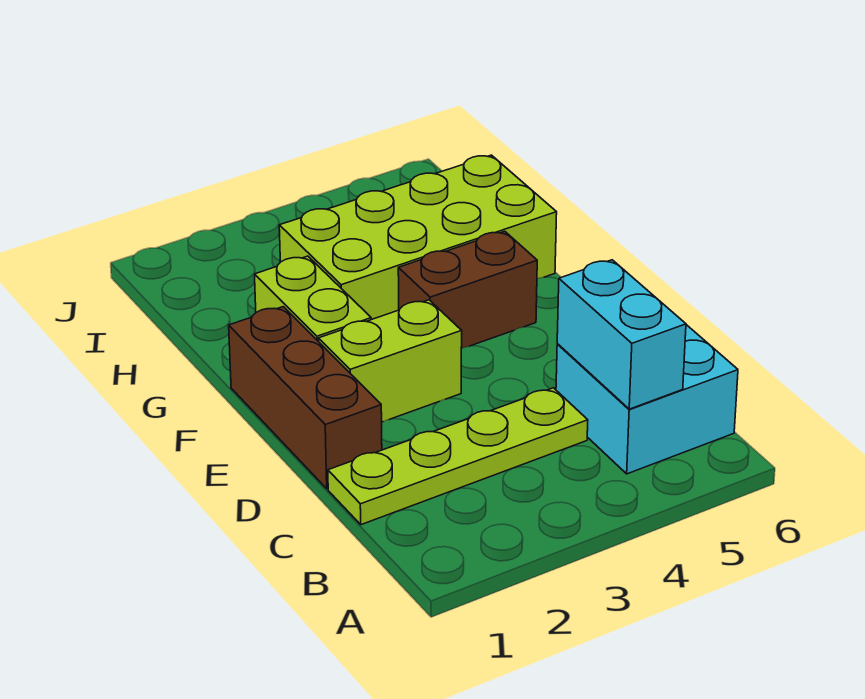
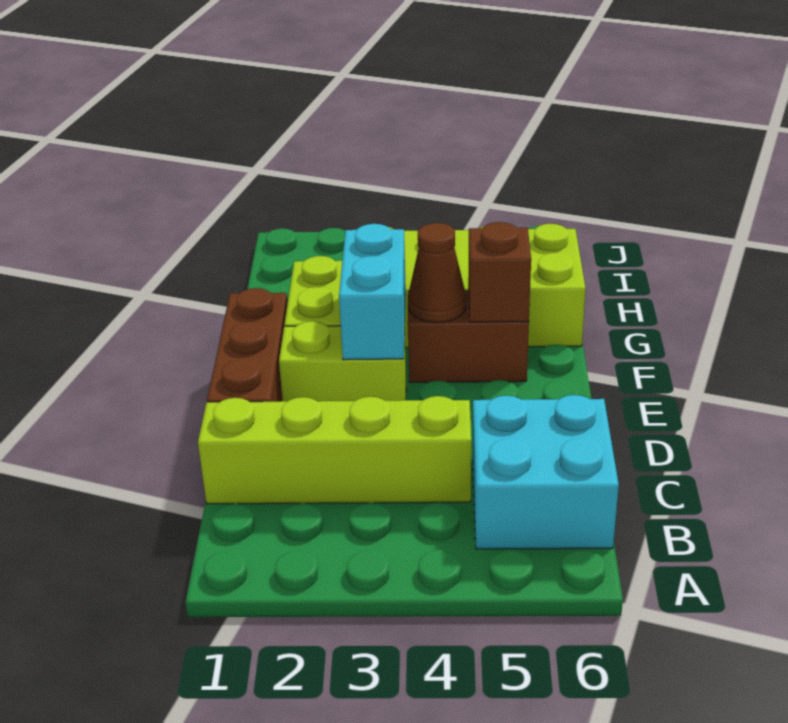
cyan 1x2 brick [557,260,686,409] -> cyan 1x2 brick moved to [339,224,406,360]
lime 1x4 plate [328,388,588,525] -> lime 1x4 brick [198,396,471,504]
none -> brown 1x1 cone [408,223,466,323]
none -> brown 1x1 brick [468,222,531,322]

